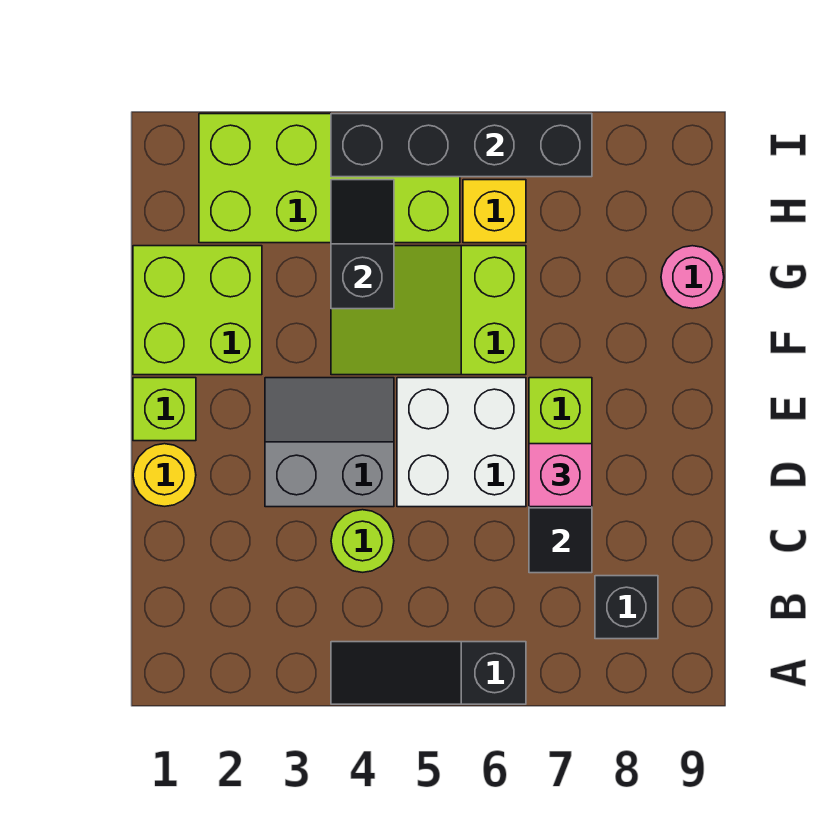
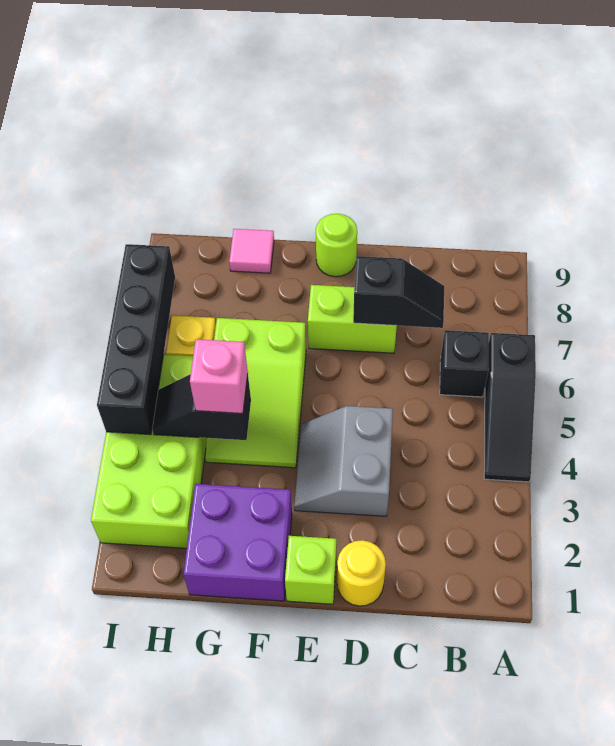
black 1x1 brick [595,576,658,639] -> black 1x1 brick moved to [440,330,489,397]
lime 1x1 round brick [331,510,394,572] -> lime 1x1 round brick moved to [316,214,357,277]
white 2x2 brick [397,378,526,507] -> none
pink 1x1 brick [529,444,592,507] -> pink 1x1 brick moved to [190,339,248,413]
lime 2x2 brick [133,246,262,375] -> purple 2x2 brick [183,484,292,601]
pink 1x1 round brick [661,246,724,309] -> pink 1x1 tile [229,229,274,273]

